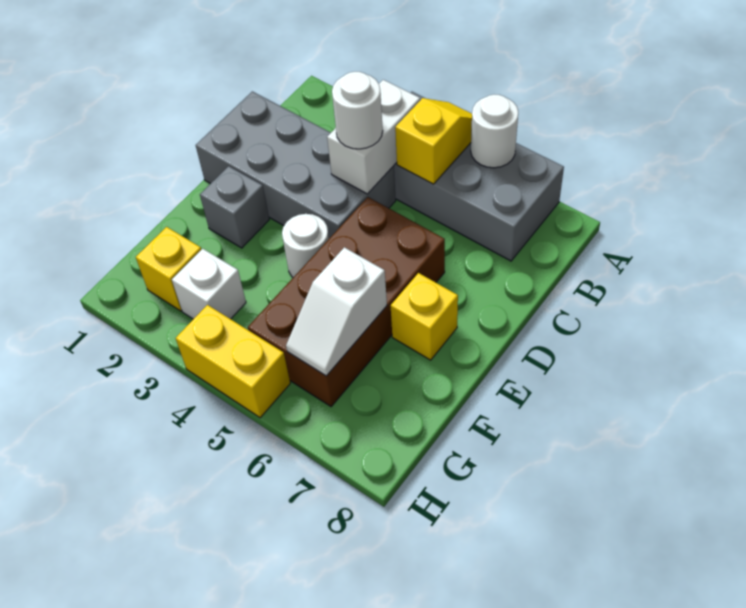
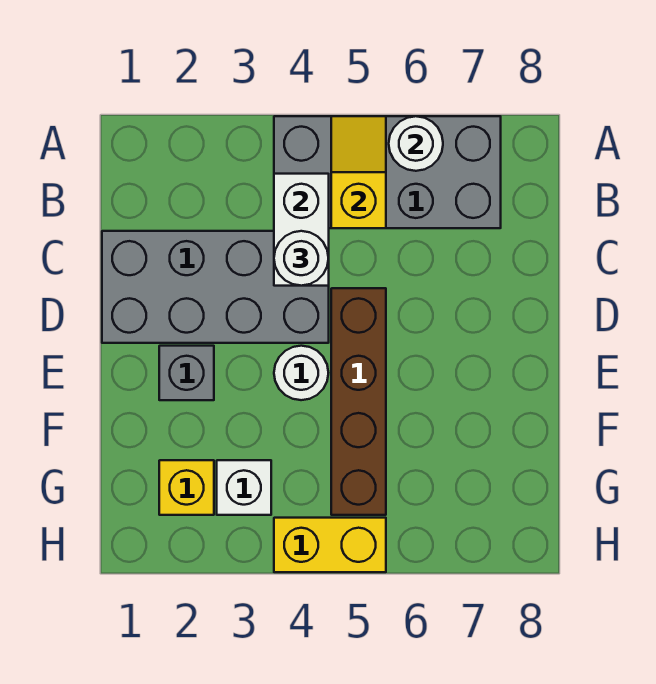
brown 2x4 brick [248,197,445,407] -> brown 1x4 brick [331,288,386,515]
yellow 1x1 brick [391,273,458,360] -> none
white 1x2 slope [286,247,387,376] -> none

